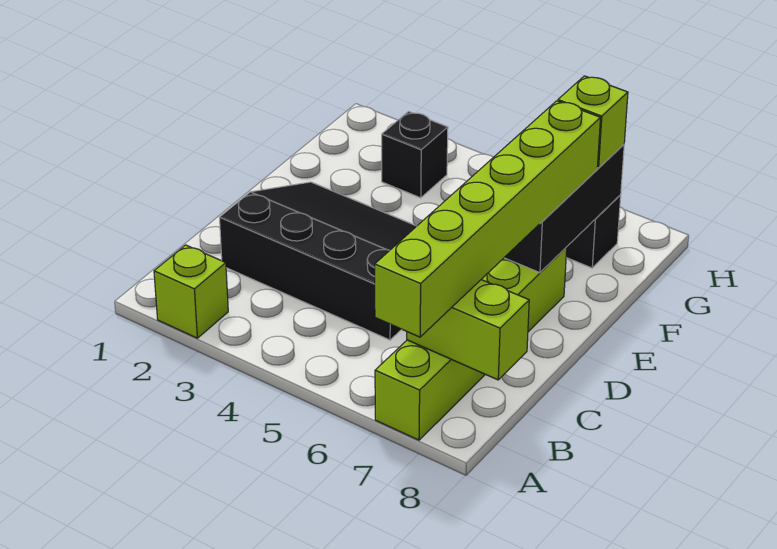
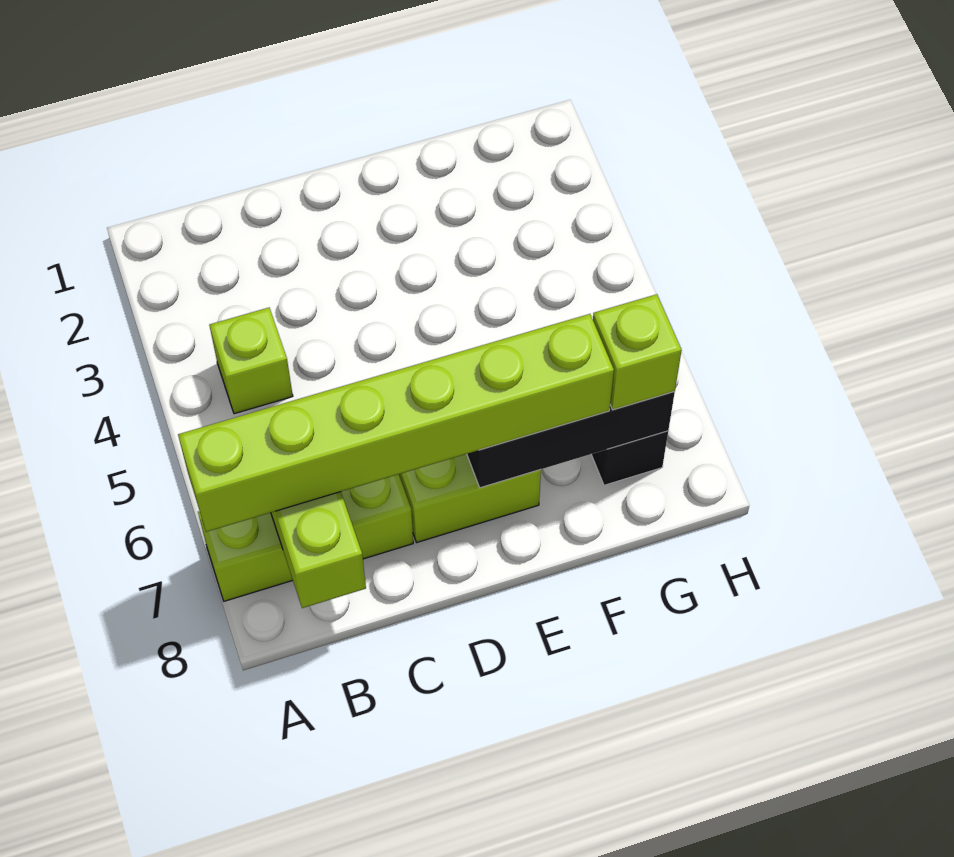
lime 1x1 brick [154,245,228,338] -> lime 1x1 brick moved to [209,308,293,414]
black 3x4 slope [220,182,416,340] -> none
black 1x1 brick [382,112,448,198] -> none

